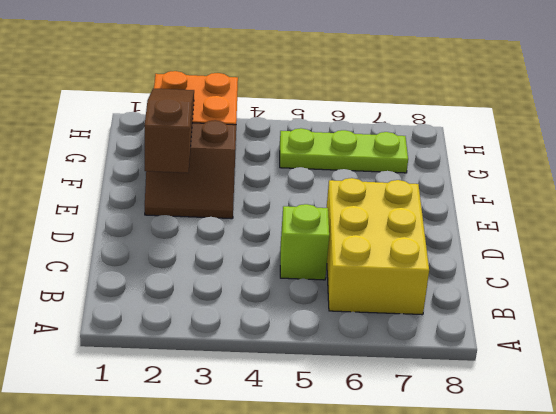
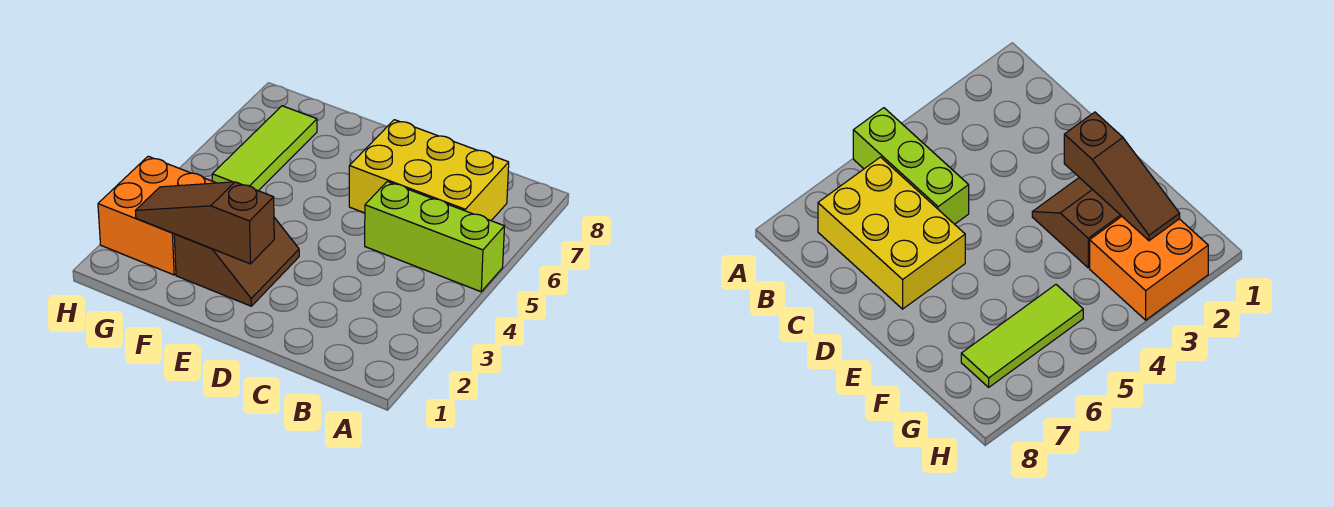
lime 1x1 brick [280,204,329,280] -> lime 1x3 brick [365,182,504,292]
lime 1x3 plate [280,128,408,173] -> lime 1x3 tile [212,106,317,191]

